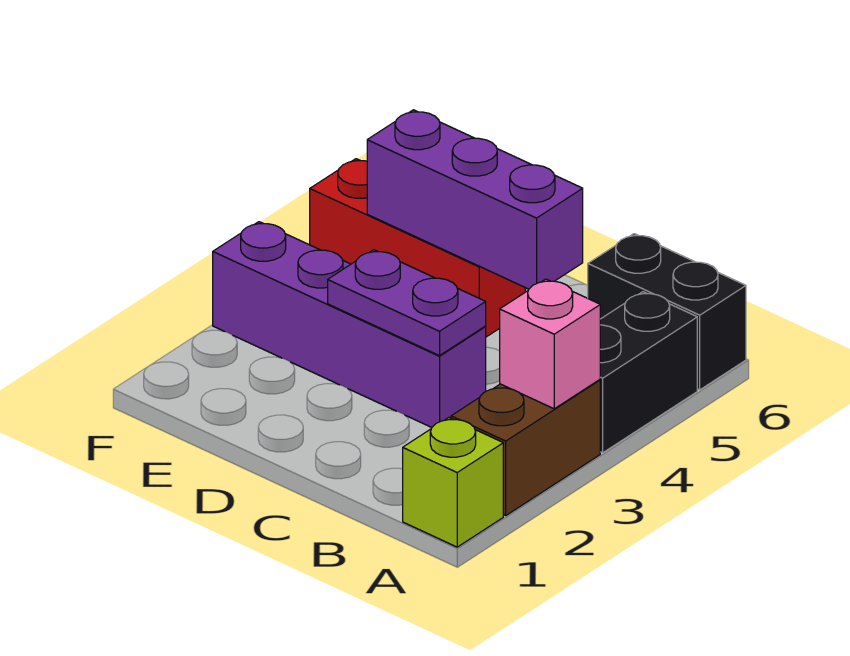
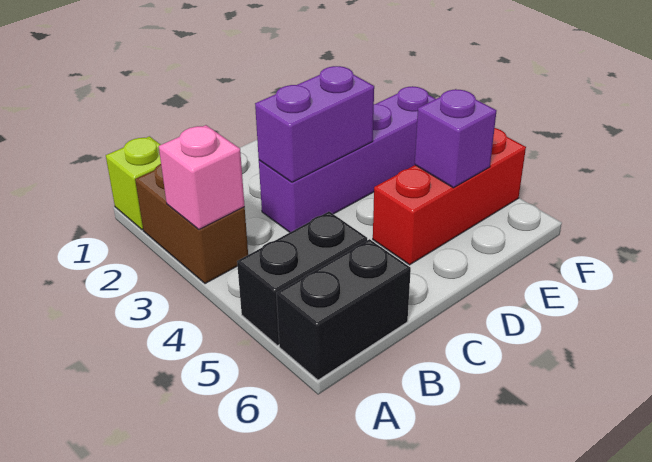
black 1x2 brick [600,292,697,453] -> black 1x2 brick turned to [237,212,367,346]
purple 1x2 plate [328,250,486,356] -> purple 1x2 brick [255,66,374,182]
purple 1x3 brick [367,110,583,289] -> purple 1x1 brick [415,89,497,188]

